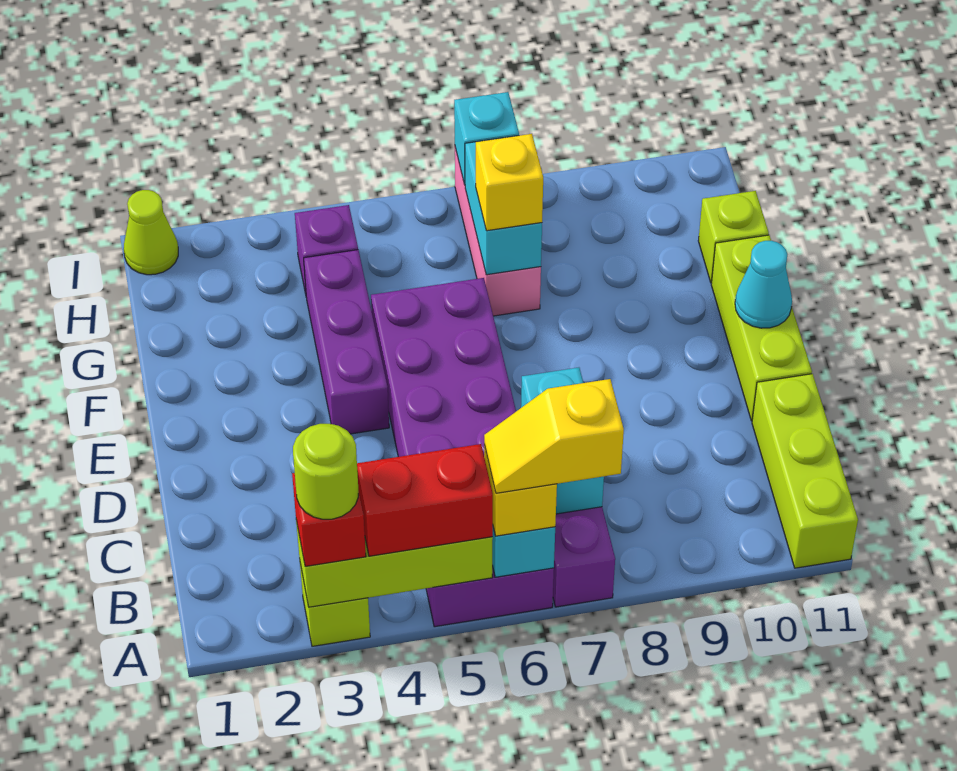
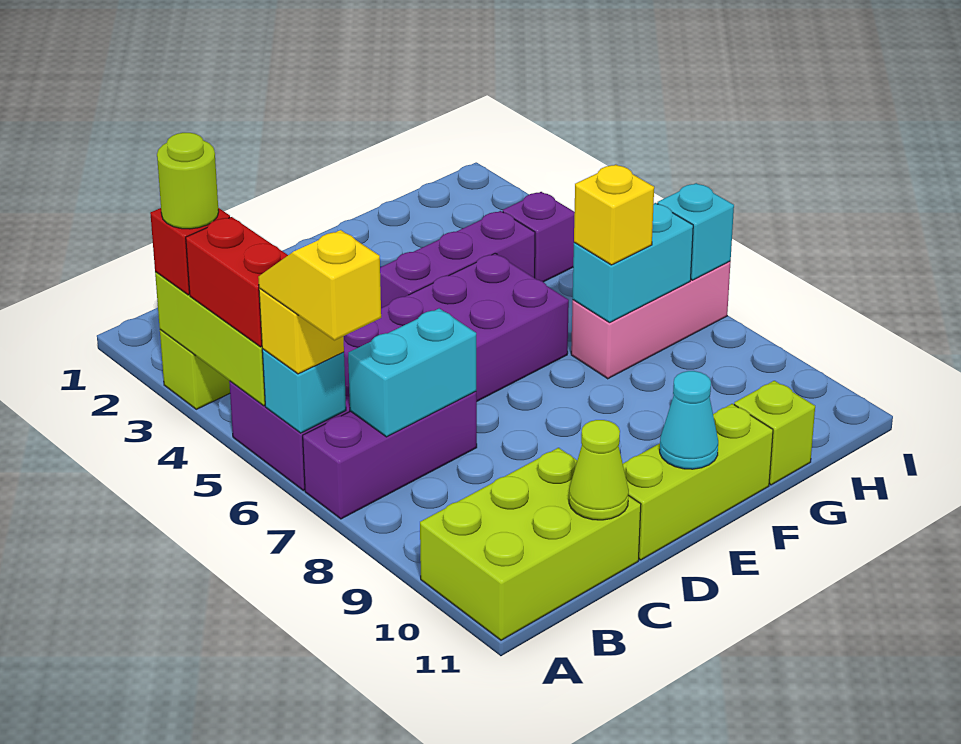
lime 1x3 brick [752,374,858,568] -> lime 2x3 brick [420,448,641,640]
lime 1x1 cone [124,190,178,275] -> lime 1x1 cone moved to [569,420,629,520]

